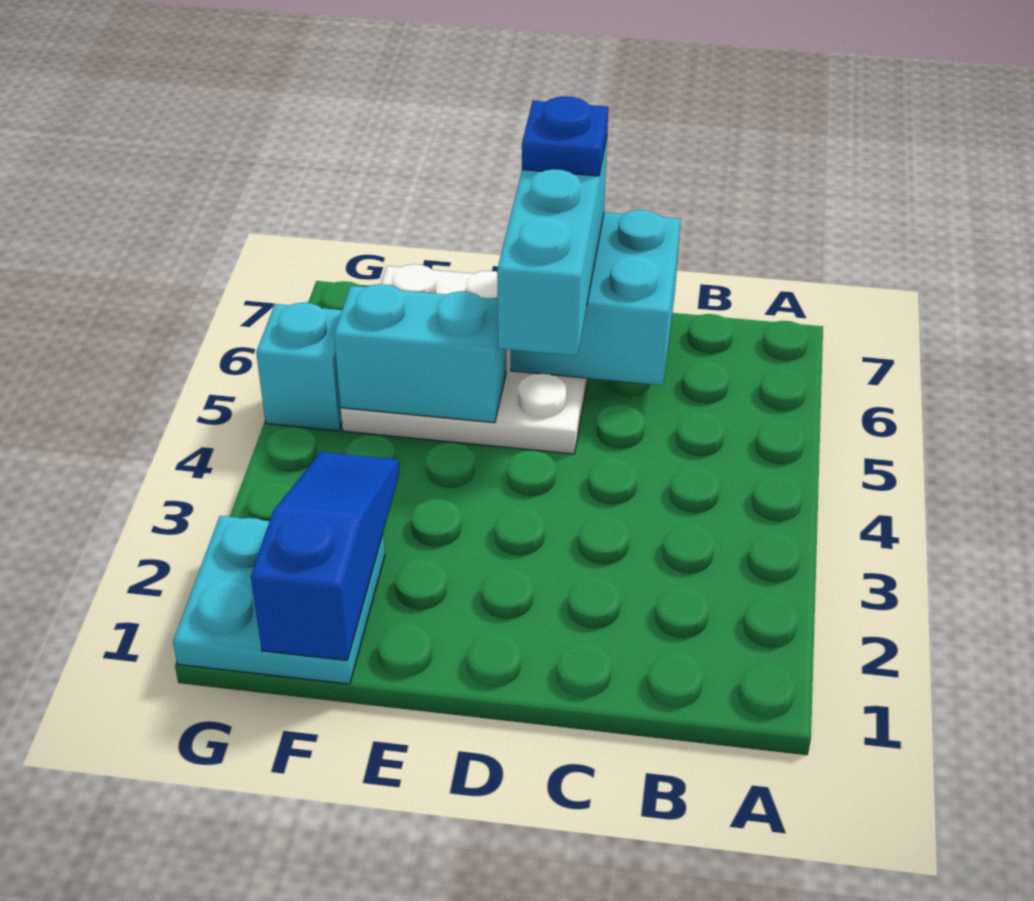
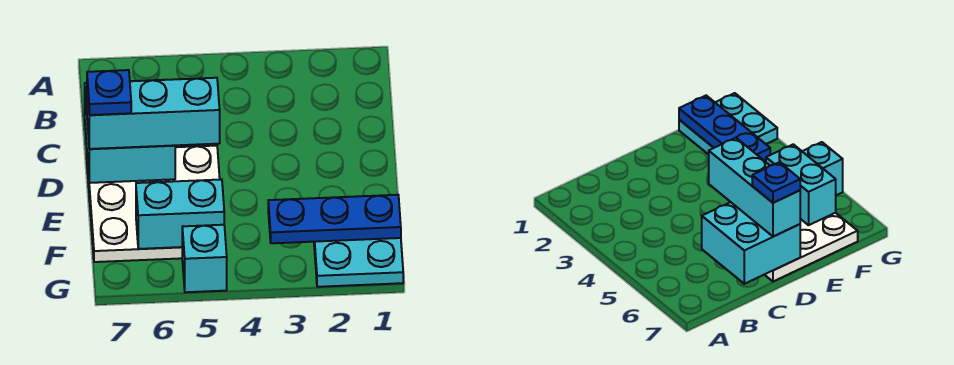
cyan 1x2 brick [334,284,506,423] -> cyan 1x2 brick turned to [136,179,224,249]
blue 1x3 slope [251,452,399,660] -> blue 1x3 plate [268,195,401,243]

